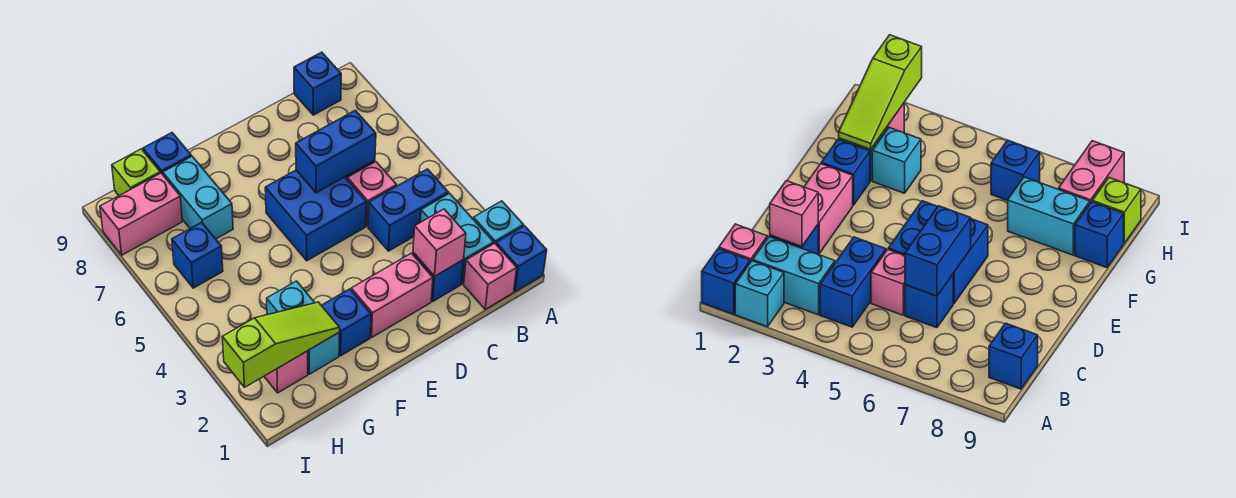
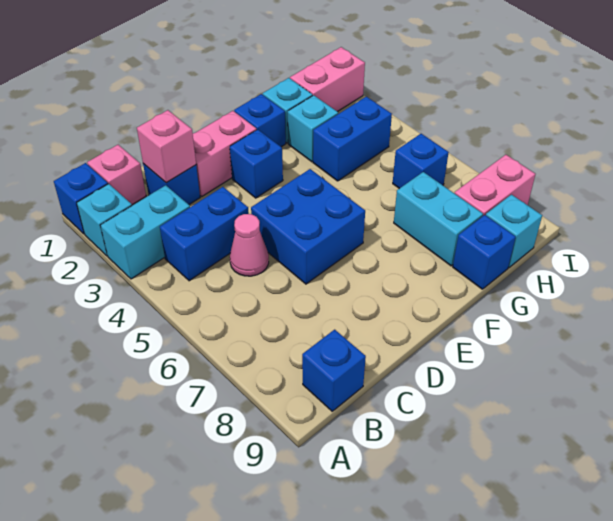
cyan 1x2 brick [420,193,494,284] -> cyan 1x2 brick turned to [100,185,190,279]
pink 1x1 brick [347,162,397,226] -> pink 1x1 cone [230,214,269,276]
blue 1x1 brick [905,275,953,328] -> blue 1x1 brick moved to [230,129,283,198]
blue 1x2 brick [296,110,376,193] -> blue 1x2 brick moved to [313,97,392,181]
lime 1x3 slope [222,302,340,387] -> none
pink 1x1 brick [264,351,308,393] -> pink 1x2 brick [290,47,365,112]
lime 1x1 brick [112,149,160,196] -> cyan 1x1 brick [486,195,542,267]

